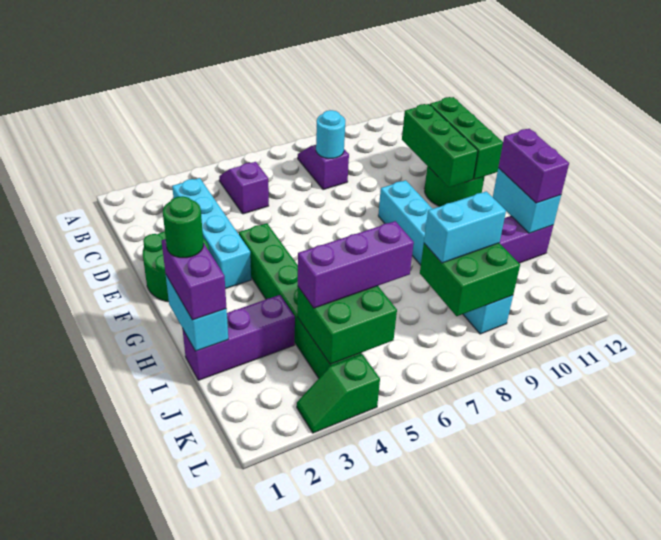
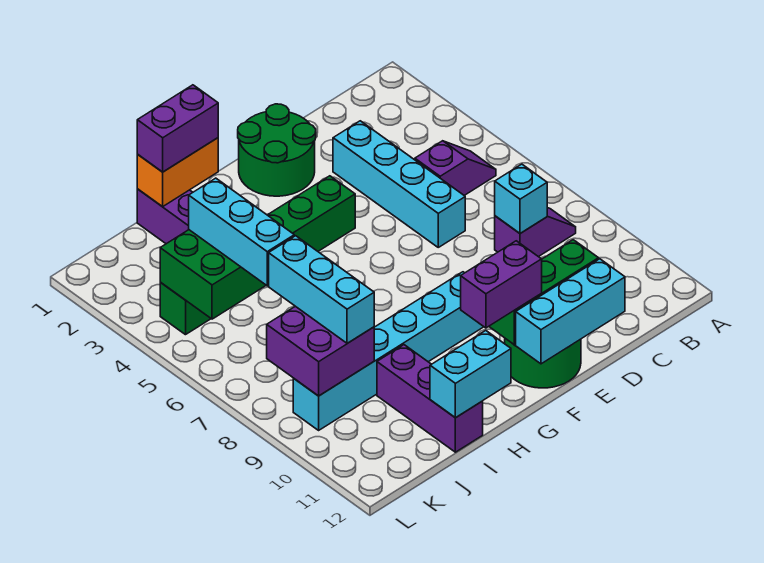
cyan 1x4 brick [172,178,251,289] -> cyan 1x4 brick turned to [333,121,465,247]
cyan 1x1 round brick [316,110,345,158] -> cyan 1x1 brick [495,164,547,233]
green 1x3 brick [430,97,503,179] -> cyan 1x3 brick [516,259,625,364]
cyan 1x2 brick [166,275,228,351] -> orange 1x2 brick [137,138,218,207]
green 1x1 round brick [163,196,203,258] -> none
purple 1x2 brick [498,129,569,203] -> purple 1x2 brick moved to [461,241,542,328]
purple 1x3 brick [298,221,414,308] -> cyan 1x3 brick [189,178,294,286]
green 2x2 brick [420,243,520,316] -> purple 2x2 brick [267,306,374,396]
cyan 1x2 brick [424,191,506,263] -> cyan 1x3 brick [269,236,374,343]
green 1x2 slope [297,354,380,433] -> none

